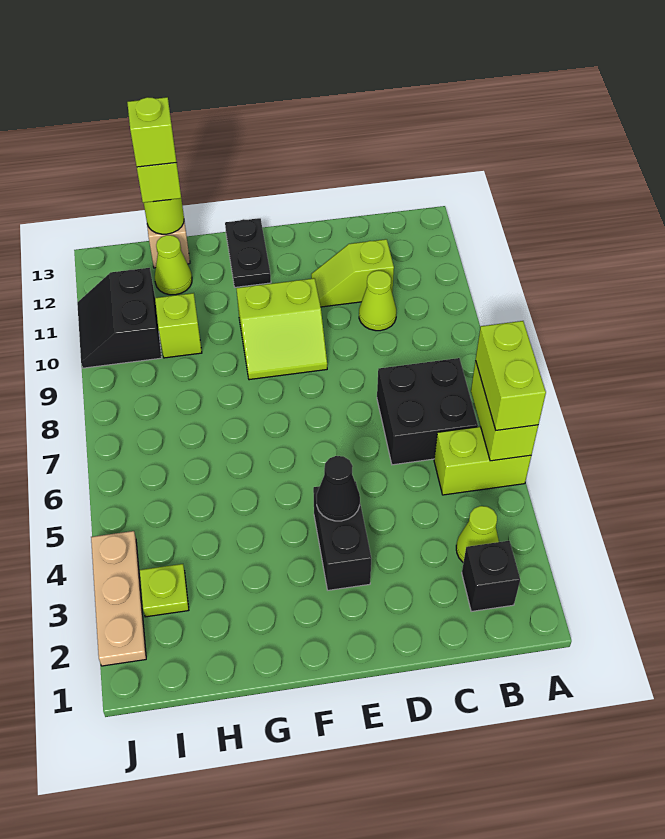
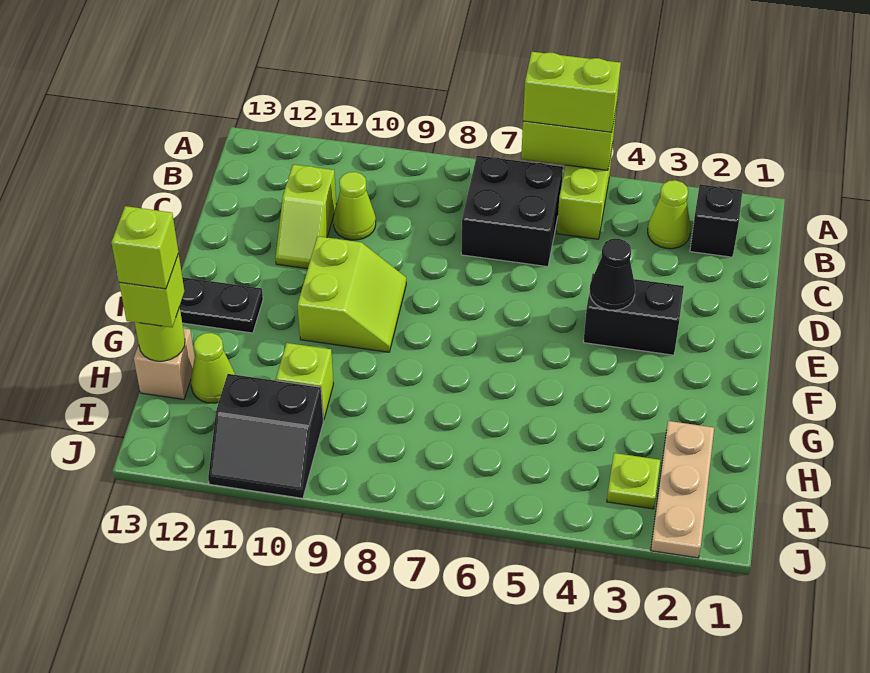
tan 1x3 plate [91,531,146,666] -> tan 1x3 plate turned to [651,421,714,558]

